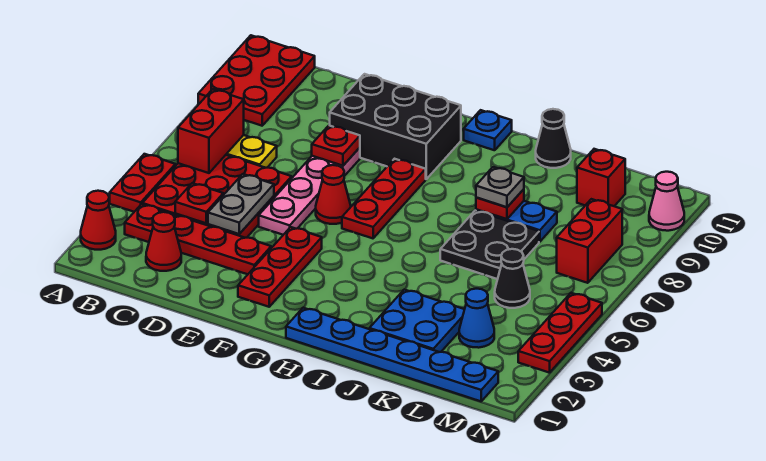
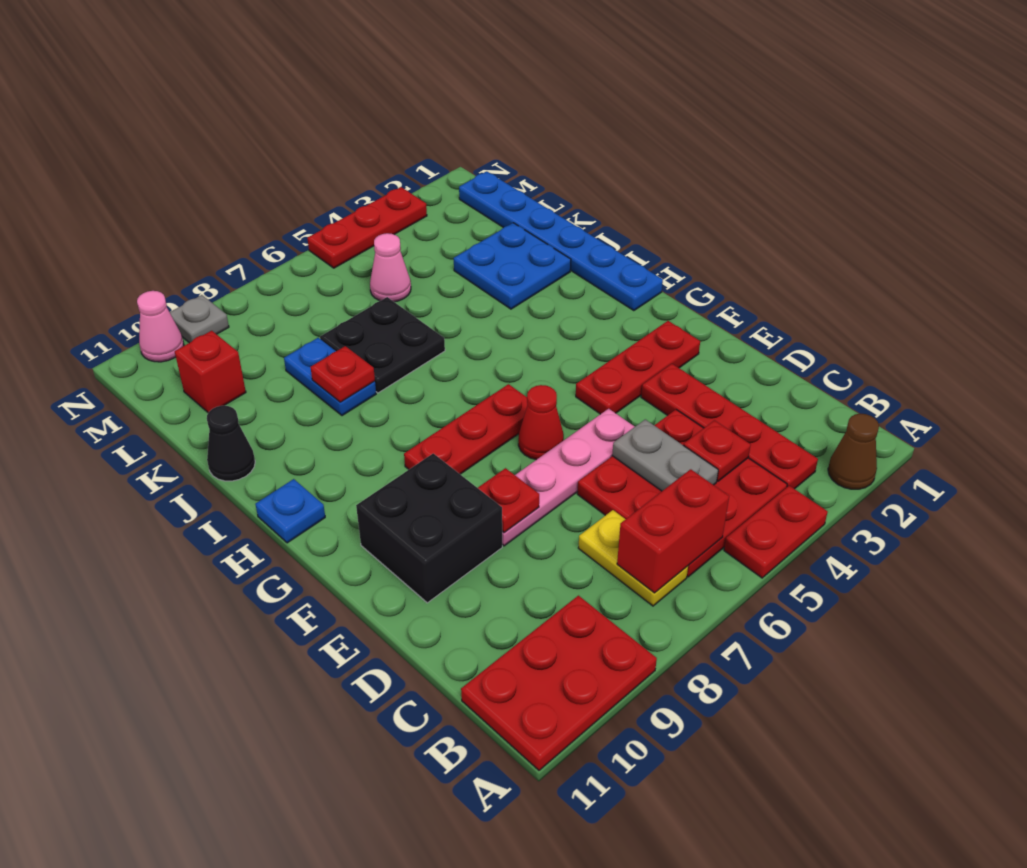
red 1x1 cone [81,191,116,250] -> brown 1x1 cone [828,414,879,489]
red 1x1 cone [146,212,181,271] -> none
grey 1x2 plate [208,174,274,234] -> grey 1x2 plate turned to [612,419,718,491]
black 2x3 brick [330,74,461,179] -> black 2x2 brick [356,453,502,603]
grey 1x1 plate [476,167,524,207] -> grey 1x1 plate moved to [170,295,229,343]
blue 1x1 cone [459,289,494,348] -> none
black 1x1 cone [495,249,530,308] -> pink 1x1 cone [370,233,411,302]
red 1x2 brick [557,199,622,283] -> none

